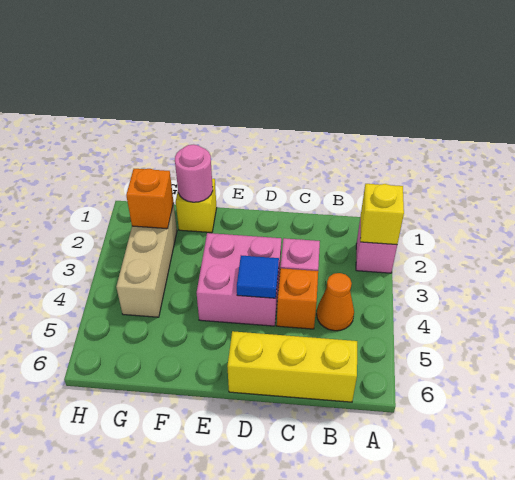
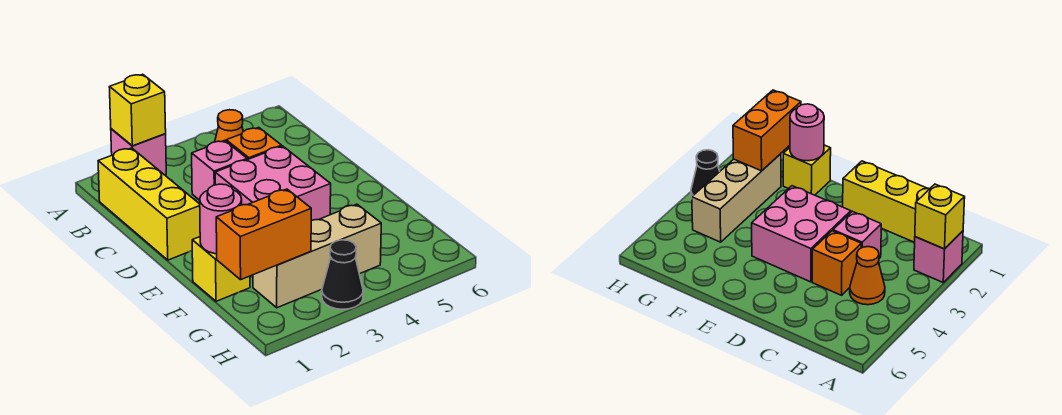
yellow 1x3 brick [227,331,357,402] -> yellow 1x3 brick moved to [98,148,200,260]
blue 1x1 tile [237,256,279,298] -> none
orange 1x1 brick [126,169,173,229] -> orange 1x2 brick [216,189,311,280]
none -> black 1x1 cone [322,240,363,309]

